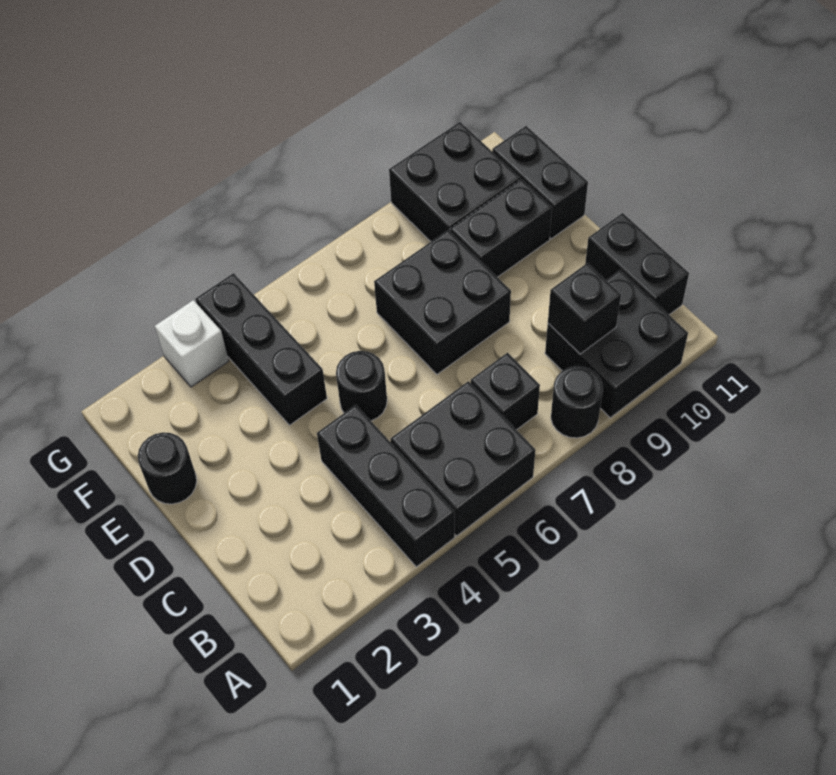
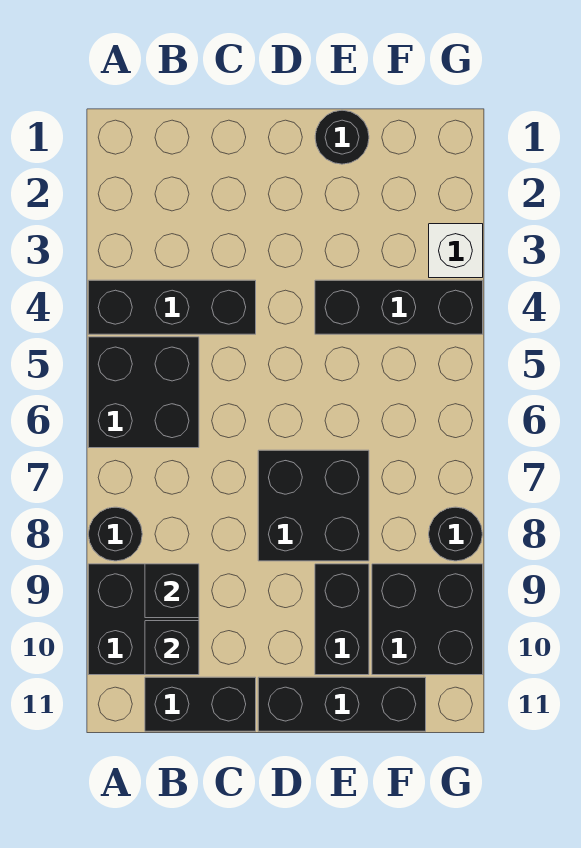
black 1x1 brick [471,353,540,430] -> black 1x1 brick moved to [145,621,199,675]
black 1x1 round brick [336,351,387,421] -> black 1x1 round brick moved to [429,507,482,561]
black 1x2 brick [492,126,588,239] -> black 1x3 brick [258,677,426,731]

